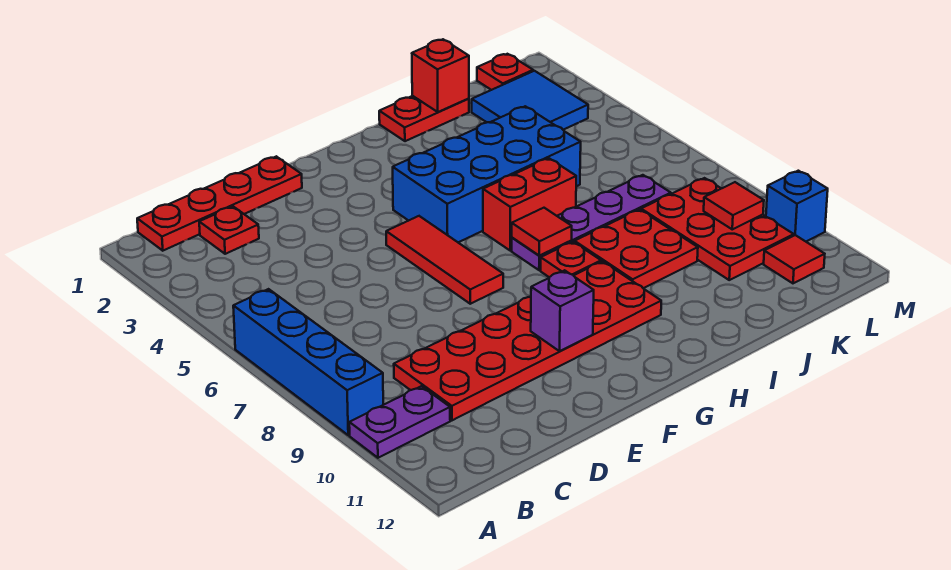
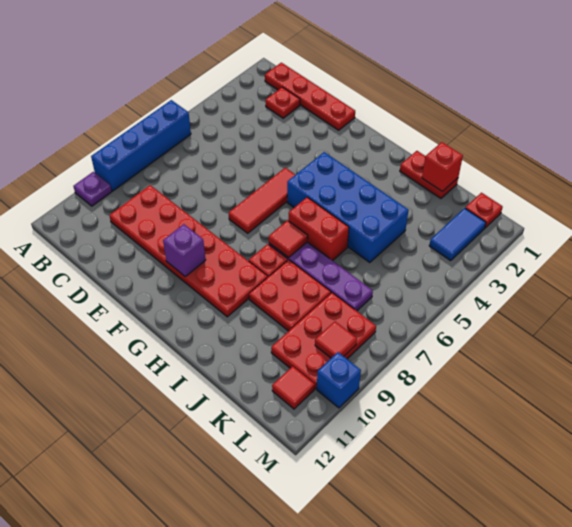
purple 1x2 plate [349,386,450,458] -> purple 1x1 plate [73,172,112,206]
blue 2x2 tile [472,71,588,130] -> blue 1x2 tile [429,208,486,261]

